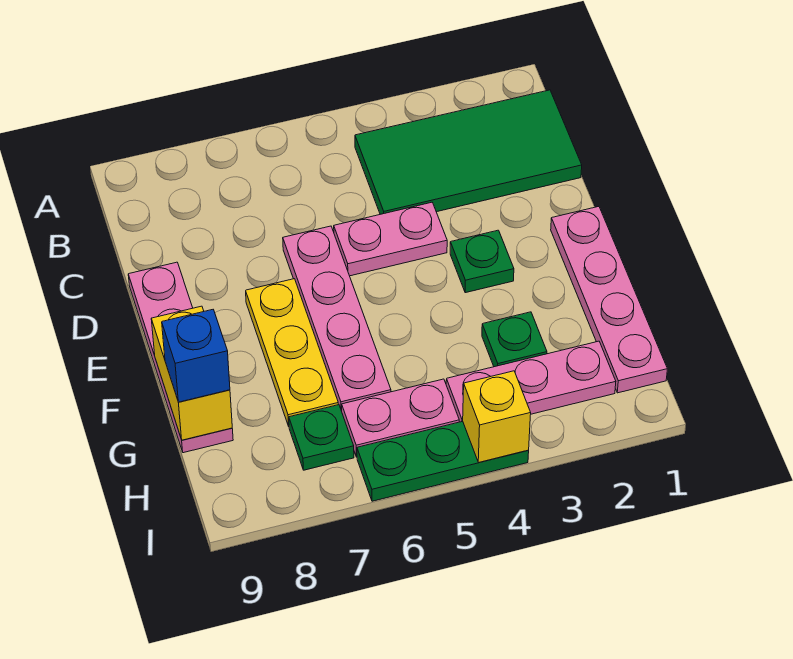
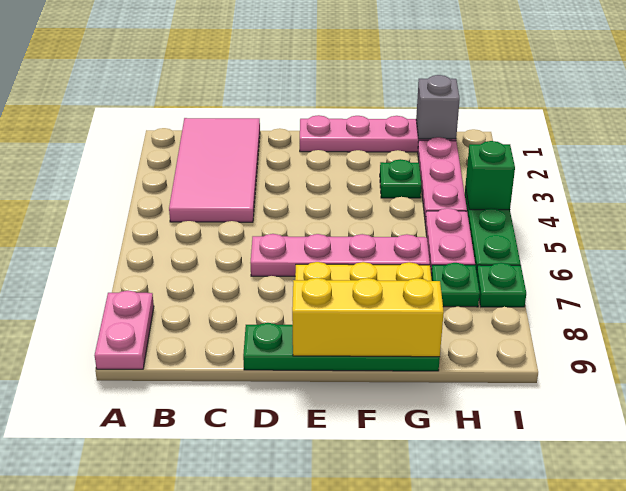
green 2x4 tile [355,90,582,214] -> pink 2x4 tile [169,118,260,222]
pink 1x2 plate [334,202,447,276] -> pink 1x2 plate moved to [95,291,154,369]
pink 1x4 plate [128,262,233,453] -> green 1x4 plate [243,323,440,371]
green 1x1 plate [450,230,514,293] -> green 1x1 plate moved to [477,263,526,307]
yellow 1x2 brick [151,306,232,440] -> yellow 1x3 brick [292,278,444,357]
blue 1x1 brick [162,310,230,402] -> none
none -> grey 1x1 brick [416,75,460,139]
yellow 1x1 brick [463,371,531,462] -> green 1x1 brick [465,141,515,210]

